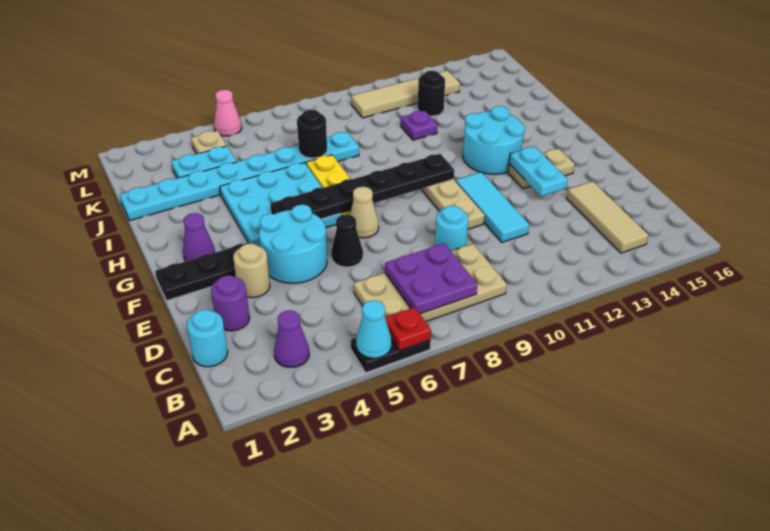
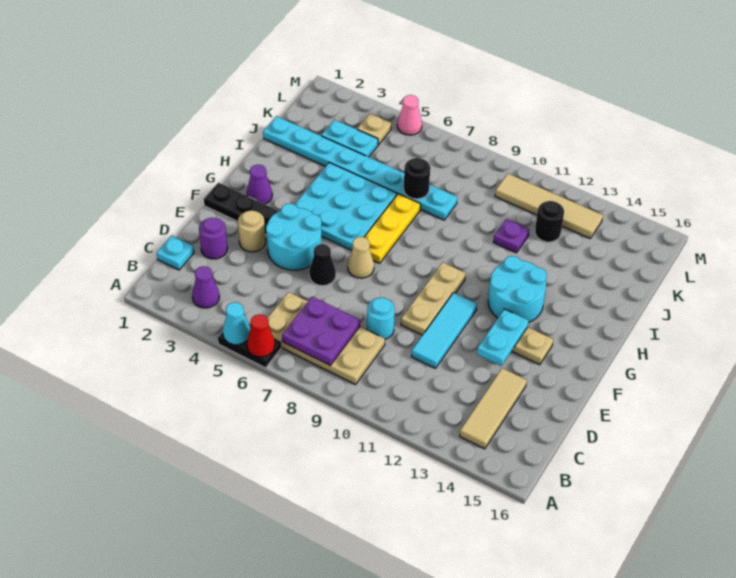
red 1x1 plate [385,307,431,351] -> red 1x1 cone [247,314,275,357]
cyan 1x1 round brick [187,310,228,367] -> cyan 1x1 plate [157,236,194,270]
black 1x6 plate [270,154,454,219] -> none

